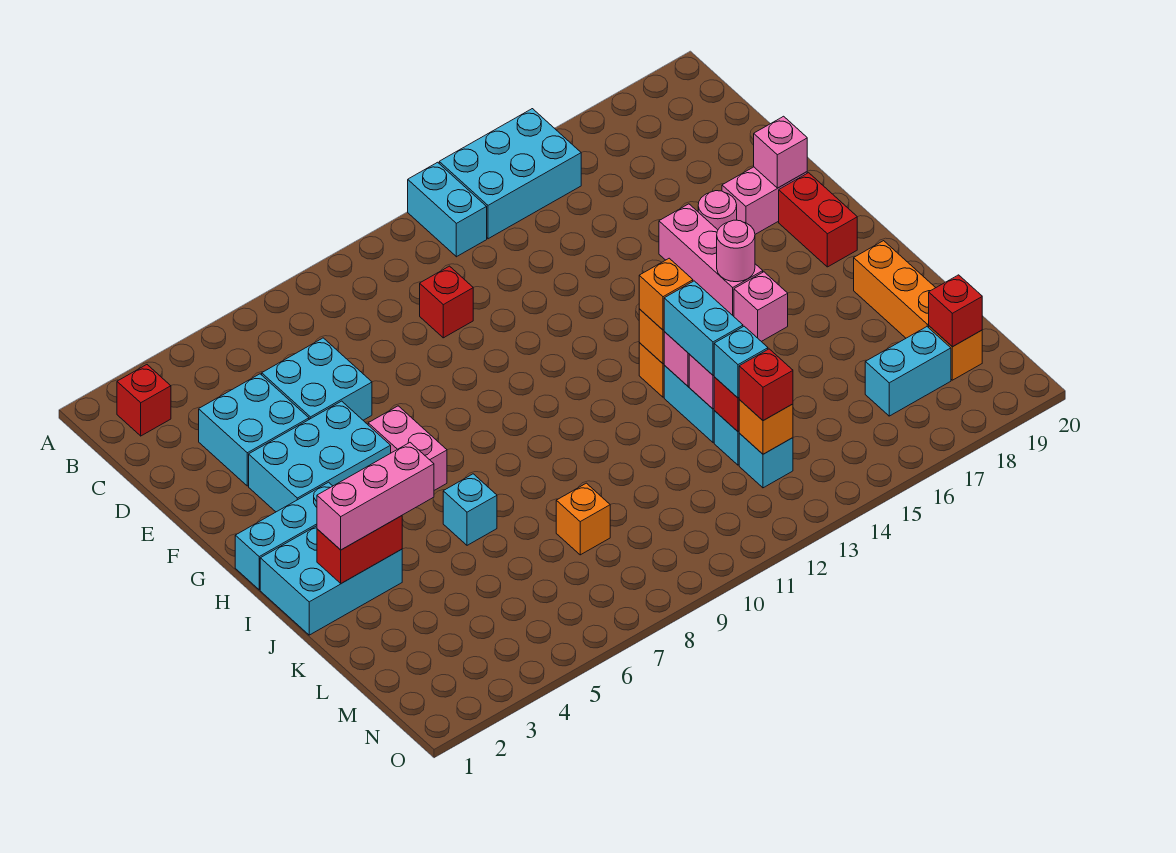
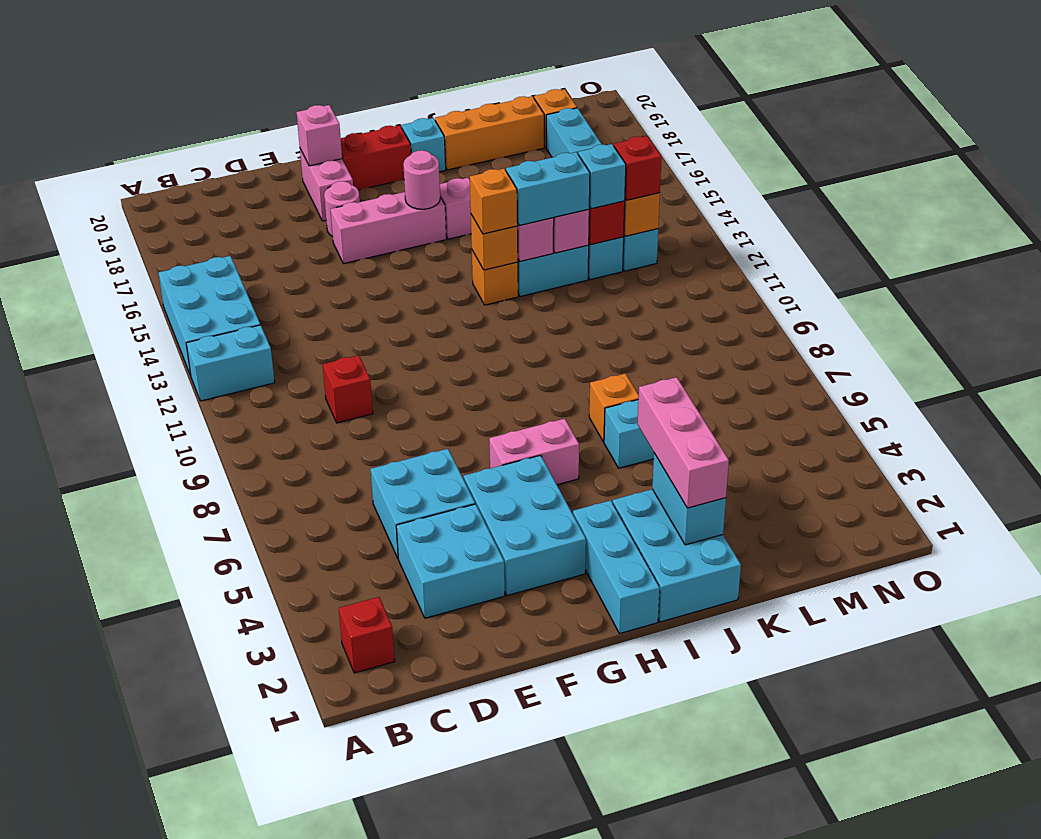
none -> cyan 1x1 brick [402,118,446,172]
red 1x2 brick [317,516,402,583] -> cyan 1x2 brick [652,453,726,545]
orange 1x1 brick [556,483,610,555] -> orange 1x1 brick moved to [589,373,639,442]
red 1x1 brick [929,275,982,347] -> none

